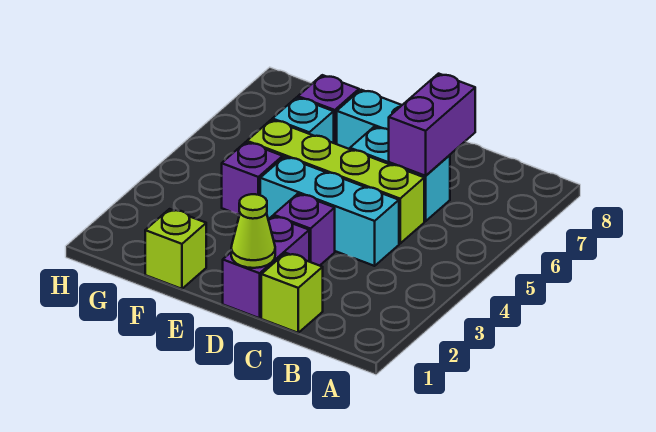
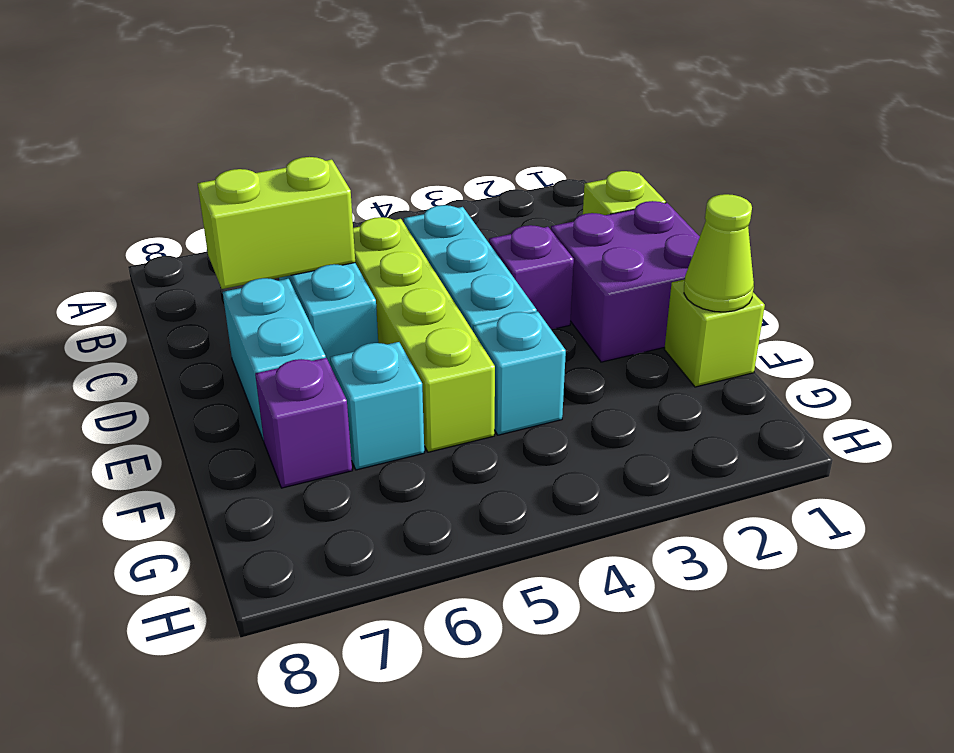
purple 1x2 brick [389,74,475,176] -> lime 1x2 brick [198,157,355,289]
purple 1x2 brick [223,216,309,318] -> purple 2x2 brick [551,201,700,362]
lime 1x1 cone [231,194,275,268] -> lime 1x1 cone moved to [684,194,754,312]
purple 1x1 brick [222,142,283,215] -> cyan 1x1 brick [473,312,566,435]

